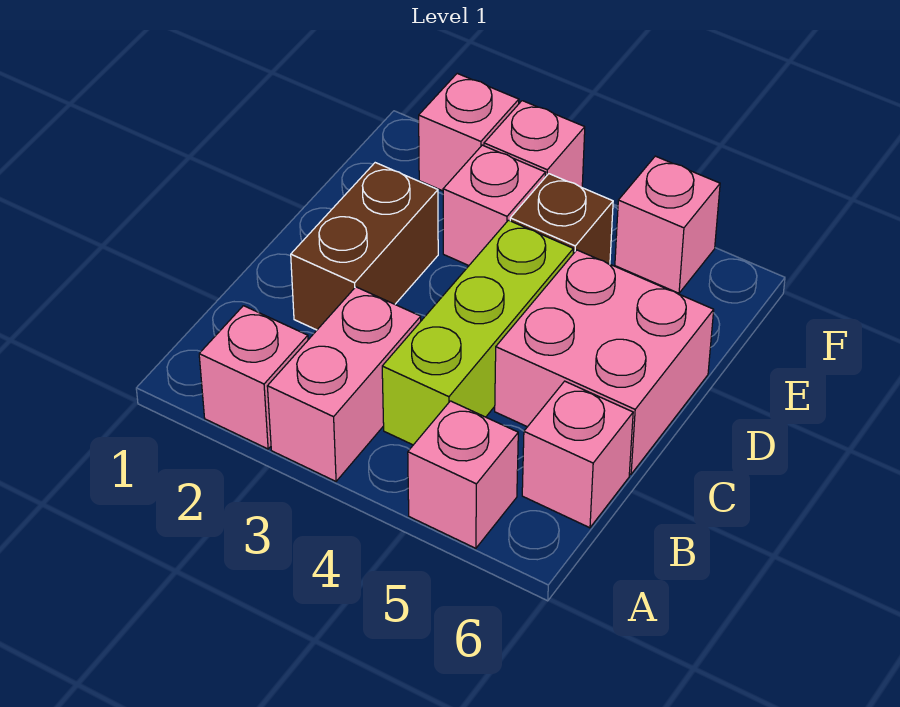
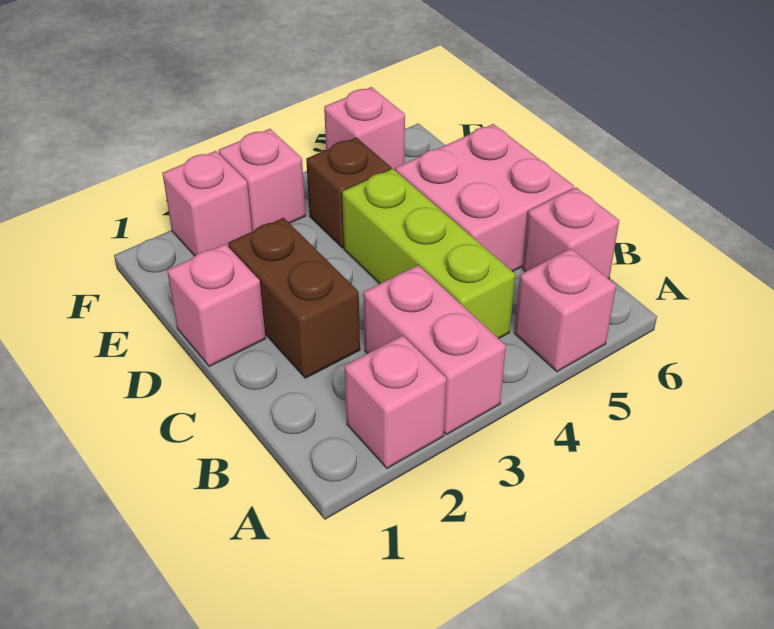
pink 1x1 brick [443,145,545,265] -> pink 1x1 brick moved to [167,244,266,367]

